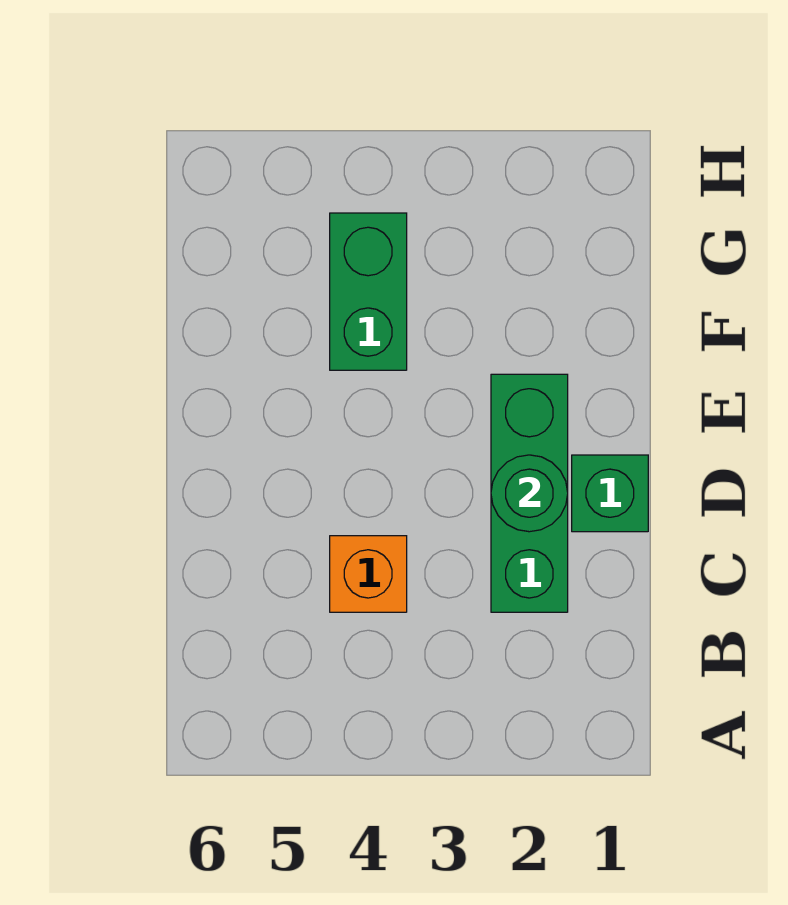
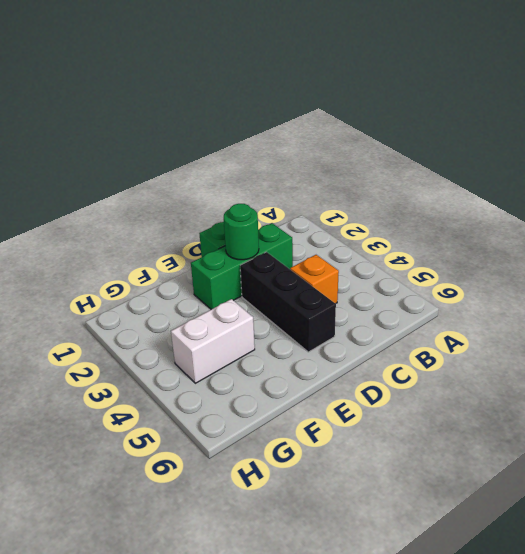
none -> black 1x3 brick [240,252,336,352]
green 1x2 brick [330,213,407,370] -> white 1x2 brick [171,299,255,383]

